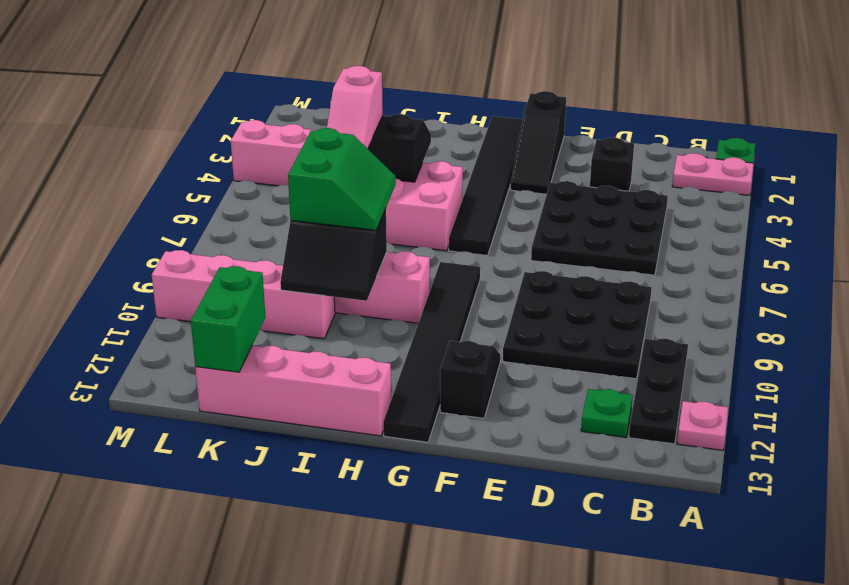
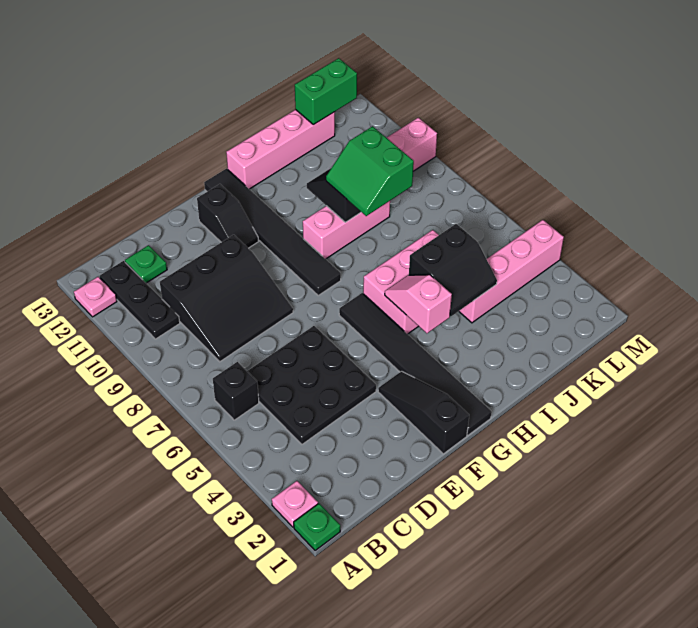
pink 1x2 plate [672,153,754,195] -> pink 1x1 plate [272,481,318,527]
black 3x3 plate [503,271,652,379] -> black 3x3 slope [160,235,293,362]
black 1x1 brick [590,137,634,191] -> black 1x1 brick moved to [213,362,259,420]
pink 1x2 slope [327,66,383,148] -> pink 1x2 slope moved to [385,275,452,333]
green 1x2 brick [191,266,266,372] -> green 1x2 brick turned to [295,58,357,125]

